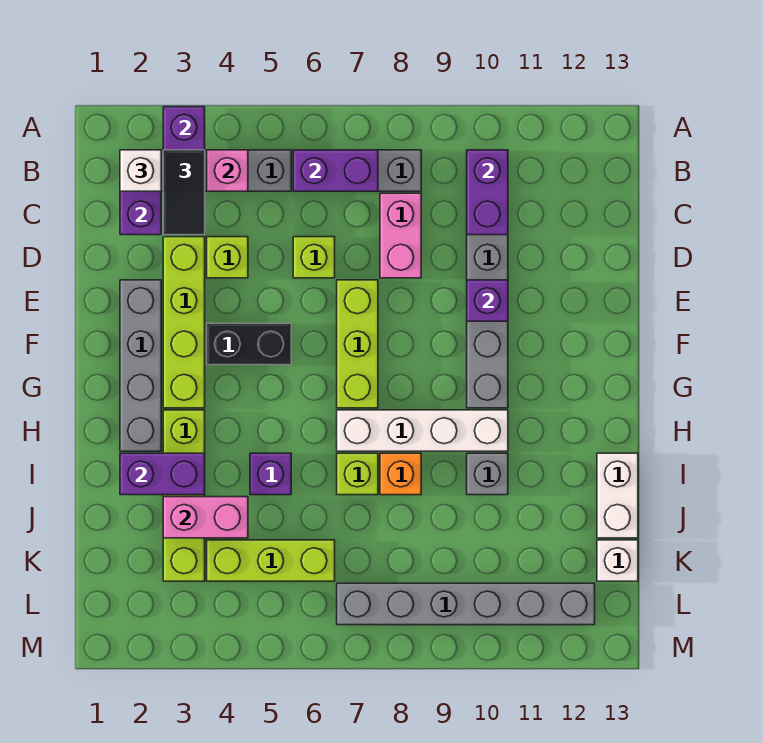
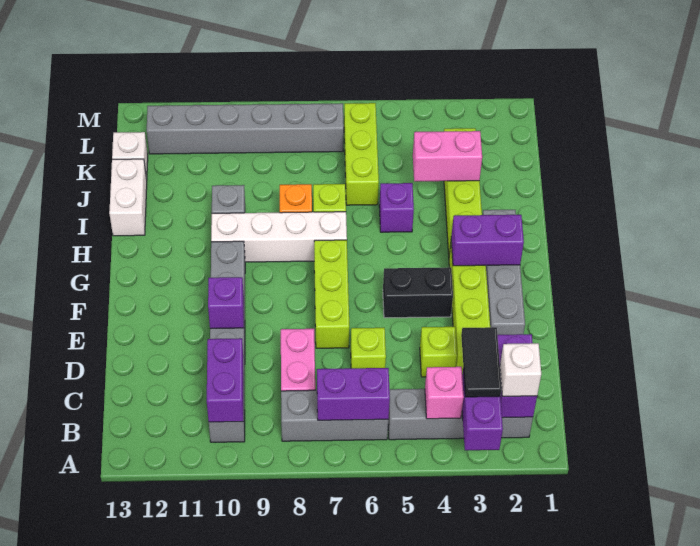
purple 1x2 brick [120,453,205,495] -> purple 1x2 brick moved to [451,215,524,266]
lime 1x3 brick [207,540,335,581] -> lime 1x3 brick turned to [344,103,379,205]

